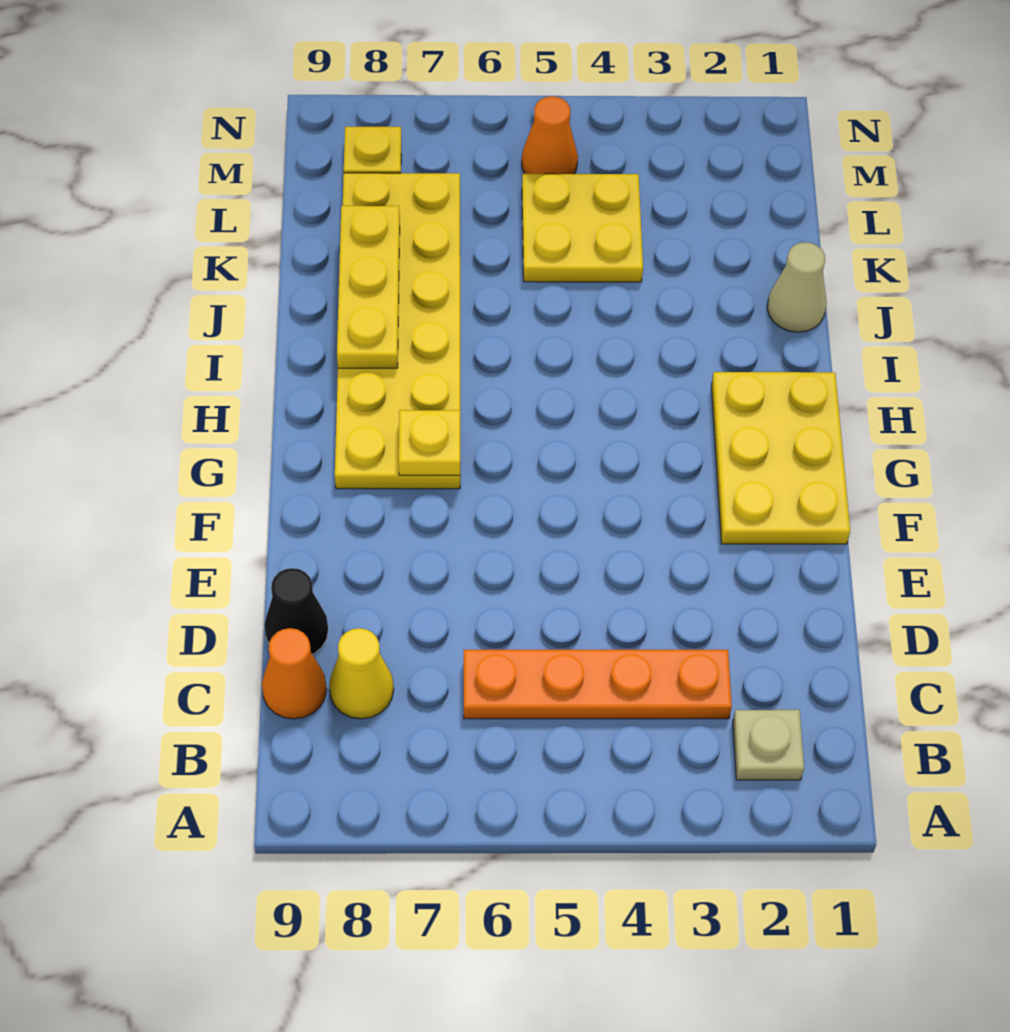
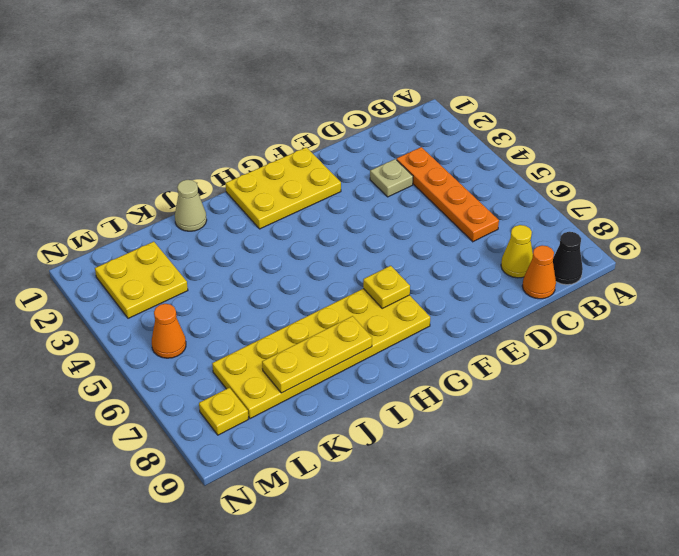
tan 1x1 plate [733,710,804,780] -> tan 1x1 plate moved to [370,159,413,197]
black 1x1 cone [265,568,328,654] -> black 1x1 cone moved to [553,232,583,285]
yellow 2x2 plate [522,174,643,282] -> yellow 2x2 plate moved to [95,242,188,318]

